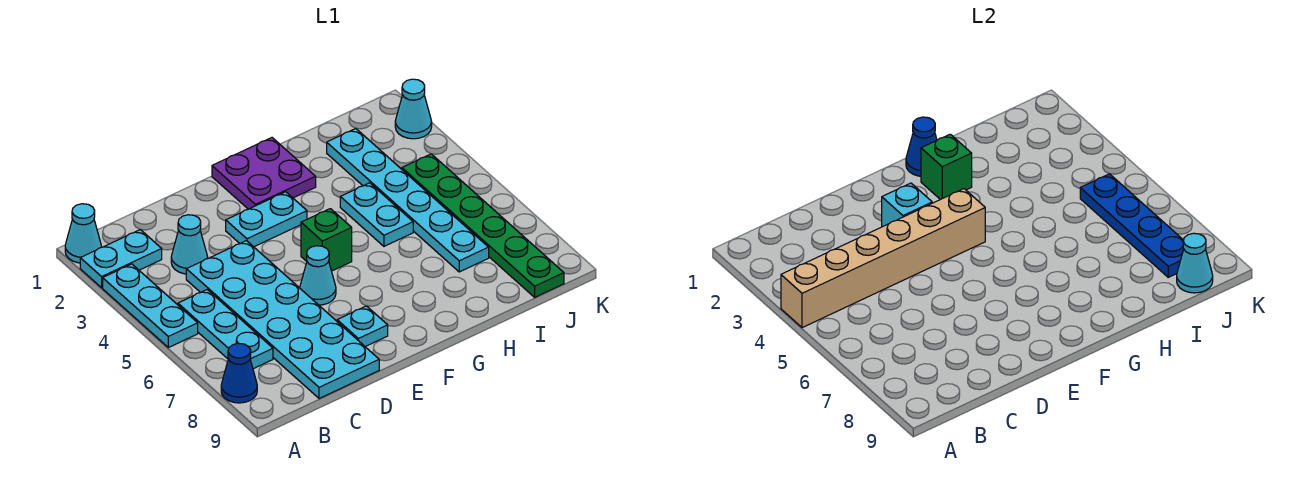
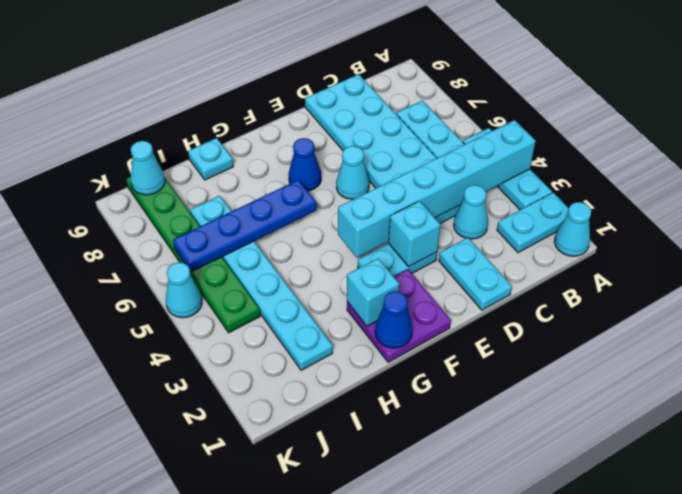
tan 1x6 brick [781,189,985,328] -> cyan 1x6 brick [338,120,536,258]
blue 1x1 cone [221,343,257,403] -> blue 1x1 cone moved to [288,138,321,191]
cyan 1x1 plate [337,306,388,347] -> cyan 1x1 plate moved to [188,138,233,180]
green 1x1 brick [301,209,352,271] -> none
green 1x1 brick [921,134,972,200] -> cyan 1x1 brick [347,259,399,326]
cyan 1x2 plate [340,183,413,246] -> cyan 1x2 plate moved to [439,238,512,310]
blue 1x4 plate [1080,174,1184,277] -> blue 1x4 plate turned to [173,180,316,272]
cyan 1x1 cone [395,79,432,139] -> cyan 1x1 cone moved to [166,262,202,318]

